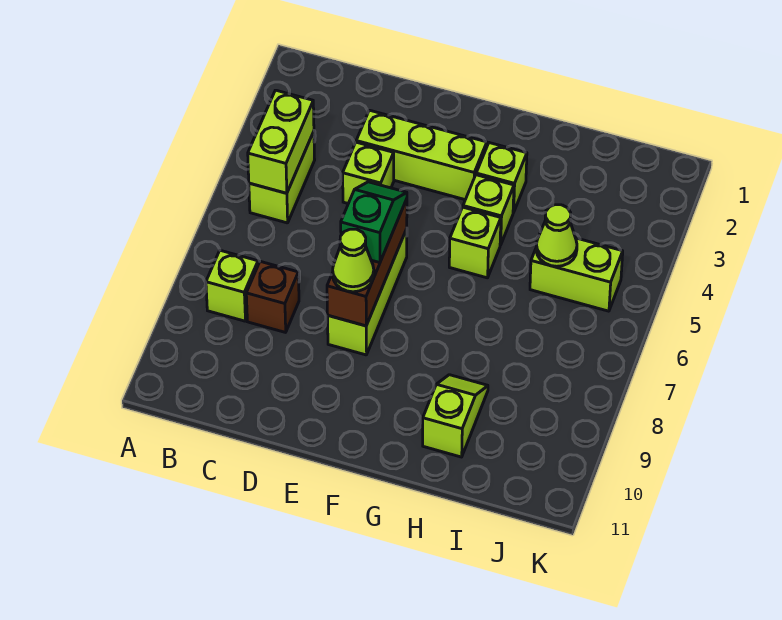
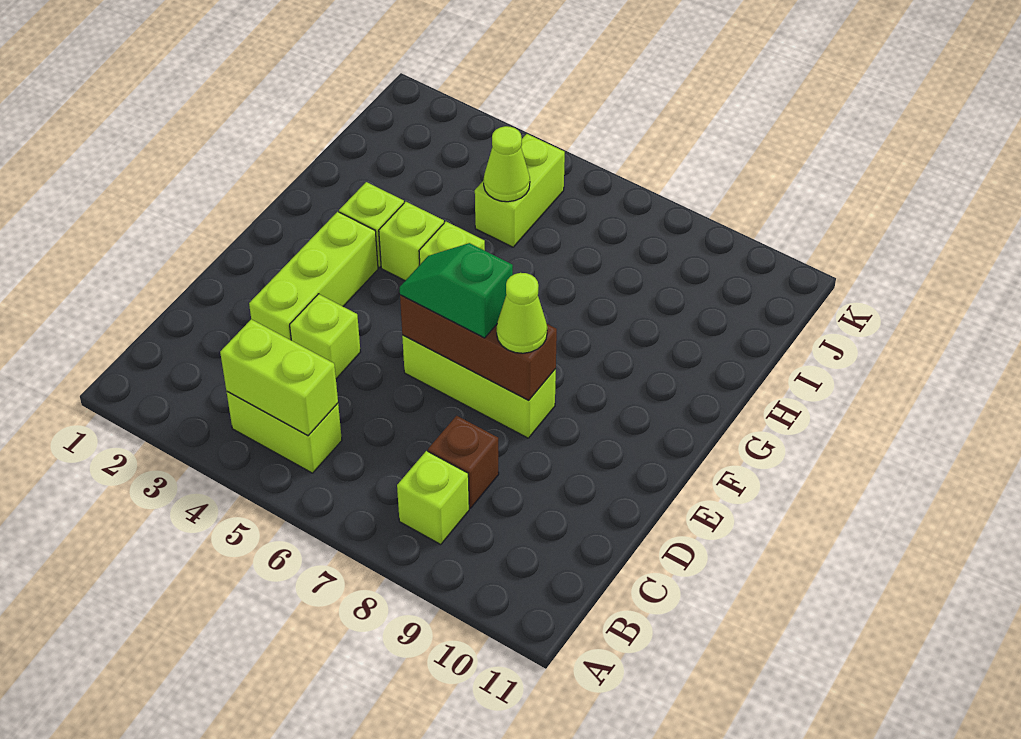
lime 1x2 slope [423,375,488,457] -> none

